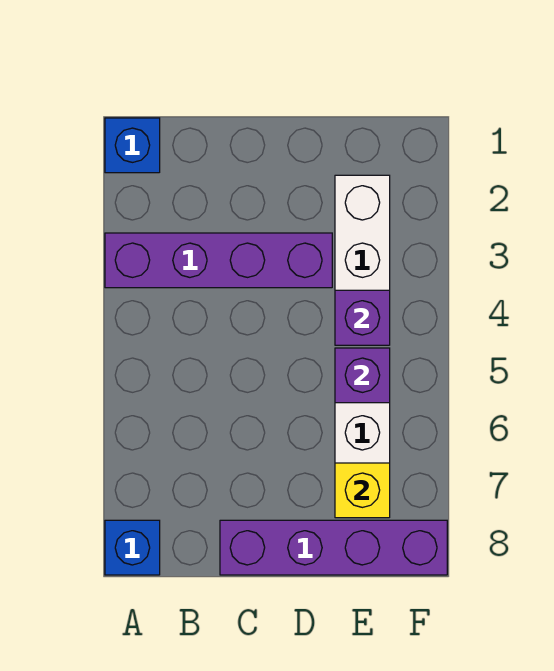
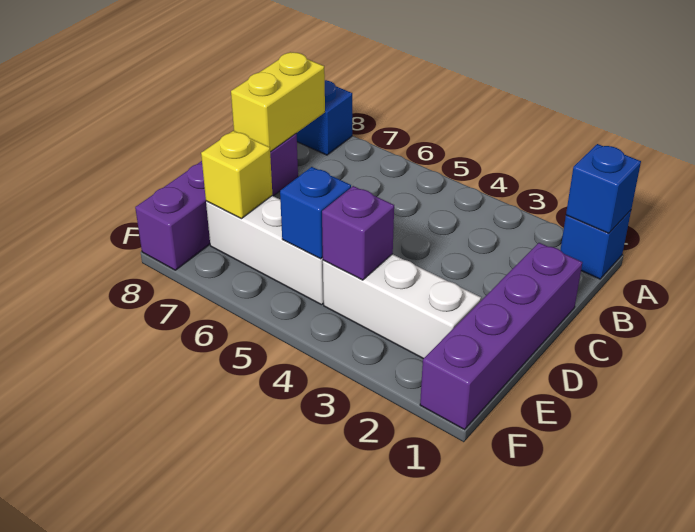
none -> blue 1x1 brick [566,144,641,233]
purple 1x4 brick [105,233,332,288] -> purple 1x4 brick moved to [420,243,582,430]
none -> yellow 1x2 brick [231,52,325,152]
purple 1x1 brick [335,348,390,403] -> blue 1x1 brick [280,167,351,259]

